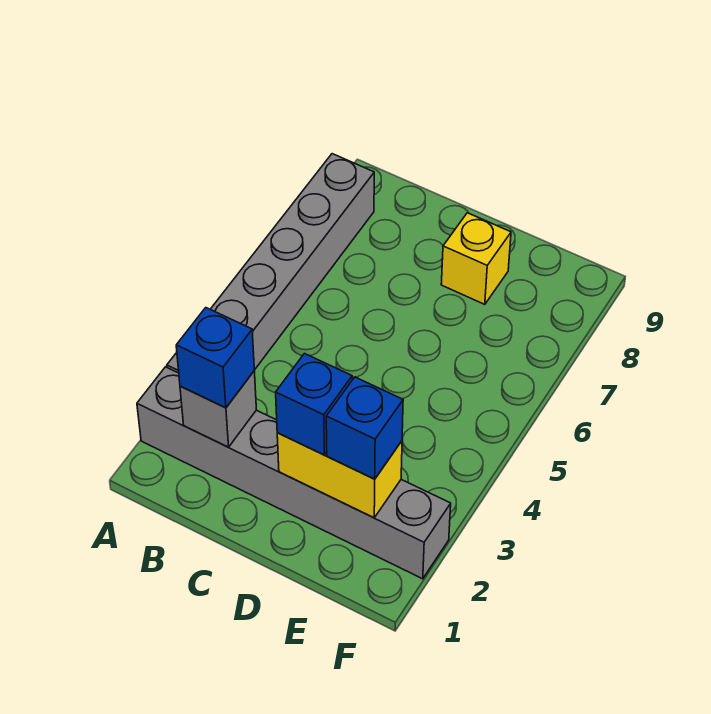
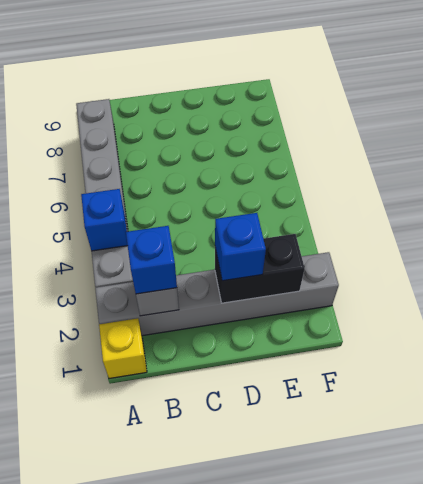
yellow 1x2 brick [277,433,402,518] -> black 1x2 brick [215,234,305,303]
yellow 1x1 brick [441,213,511,304] -> yellow 1x1 brick moved to [99,318,147,379]
blue 1x1 brick [326,377,403,479] -> blue 1x1 brick moved to [81,189,128,251]

